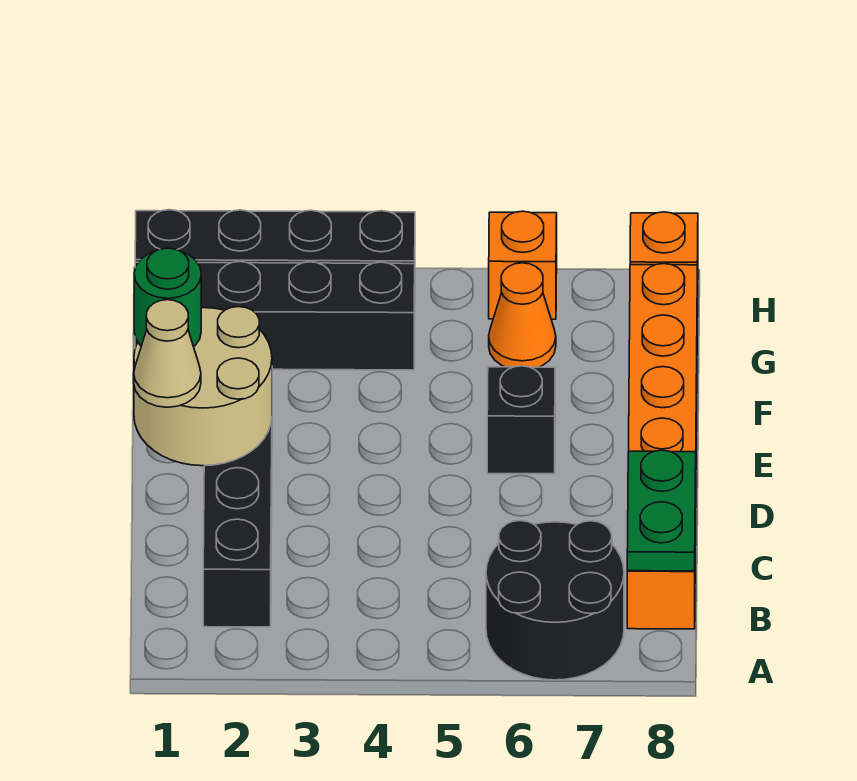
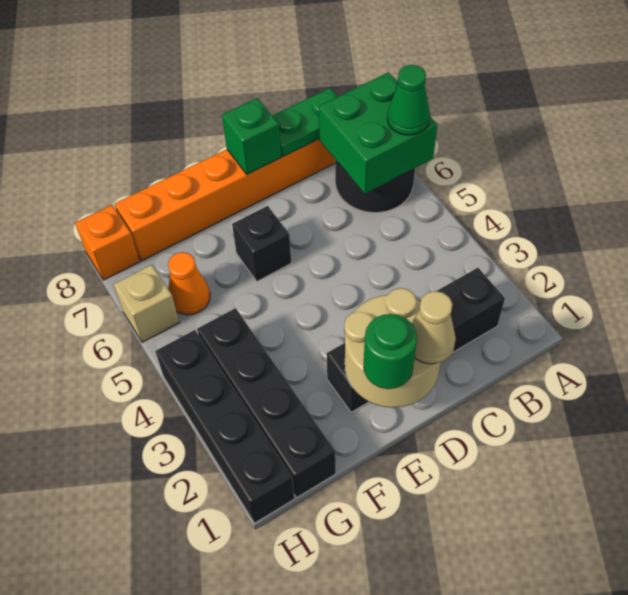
none -> green 2x2 brick [319,72,438,194]
none -> green 1x1 cone [387,65,430,135]
none -> green 1x1 brick [222,98,281,175]
orange 1x1 brick [489,211,557,319] -> tan 1x1 brick [113,265,179,342]

